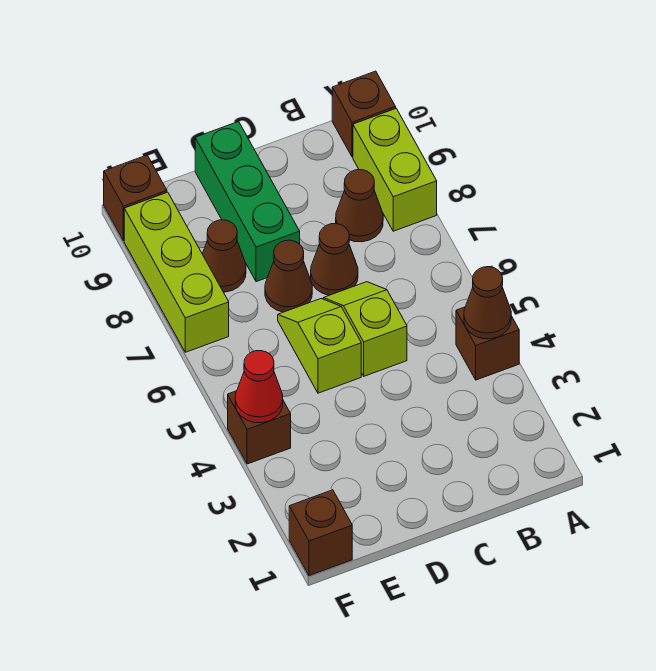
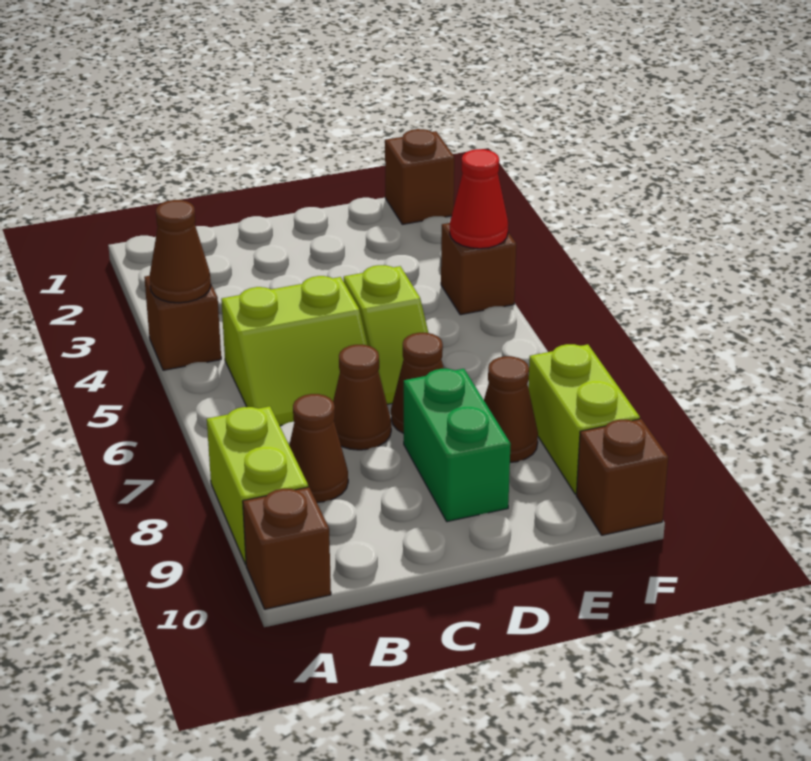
lime 1x2 slope [323,282,407,376] -> lime 2x2 slope [221,276,367,426]
green 1x3 brick [195,122,300,282] -> green 1x2 brick [404,369,511,522]
lime 1x3 brick [124,192,229,352] -> lime 1x2 brick [528,344,640,494]

